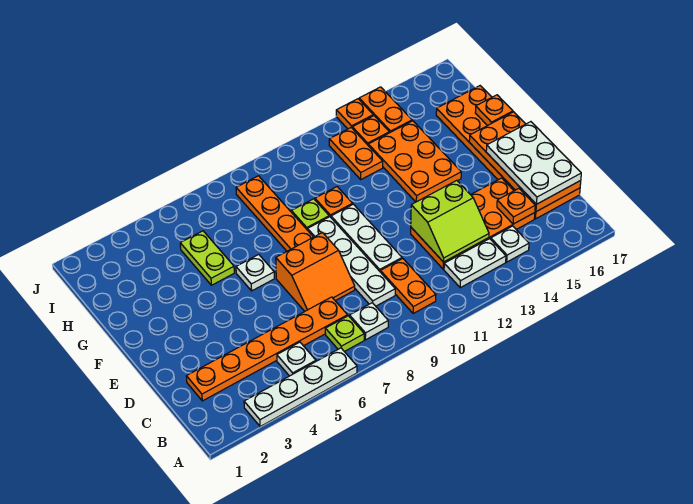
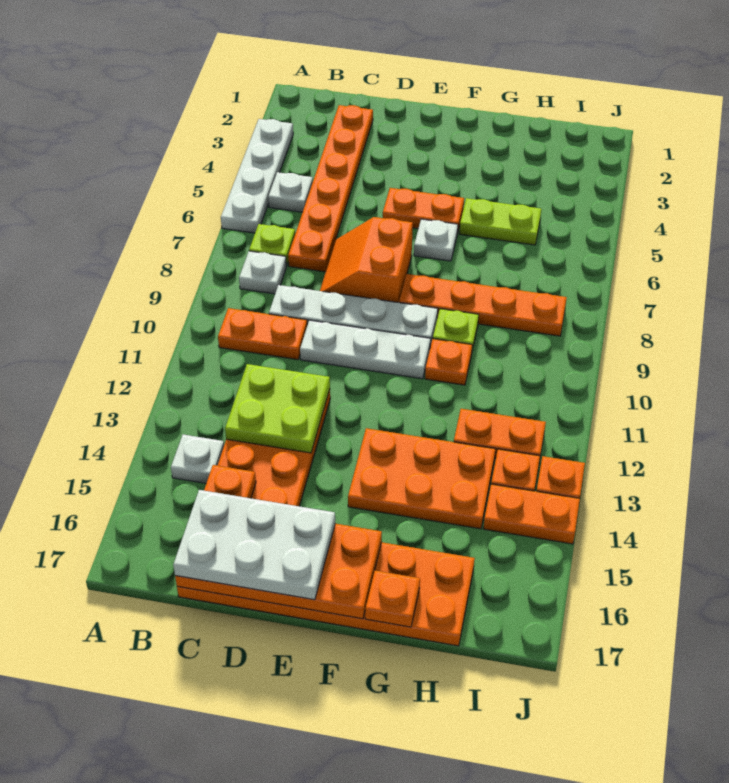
white 1x2 plate [444,239,506,288] -> none
lime 2x2 slope [411,180,489,262] -> lime 2x2 plate [225,364,330,453]
none -> orange 1x2 plate [383,188,464,234]

